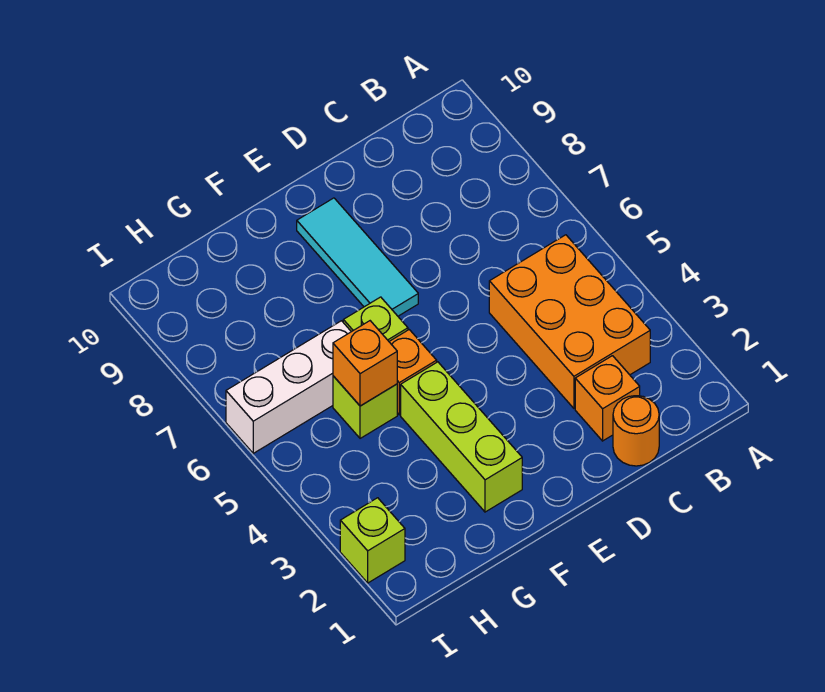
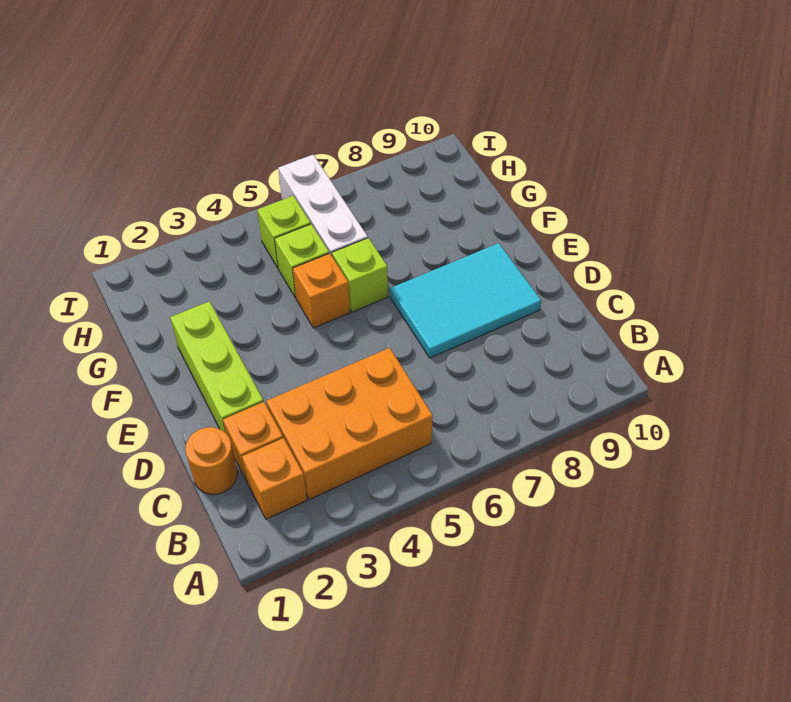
cyan 1x3 tile [297,198,418,316] -> cyan 2x3 tile [390,243,541,358]
lime 1x3 brick [401,362,522,512] -> lime 1x3 brick turned to [170,301,264,433]
orange 1x1 brick [333,321,397,406] -> orange 1x1 brick moved to [242,438,307,519]
lime 1x1 brick [340,498,405,583] -> lime 1x1 brick moved to [257,196,311,268]

